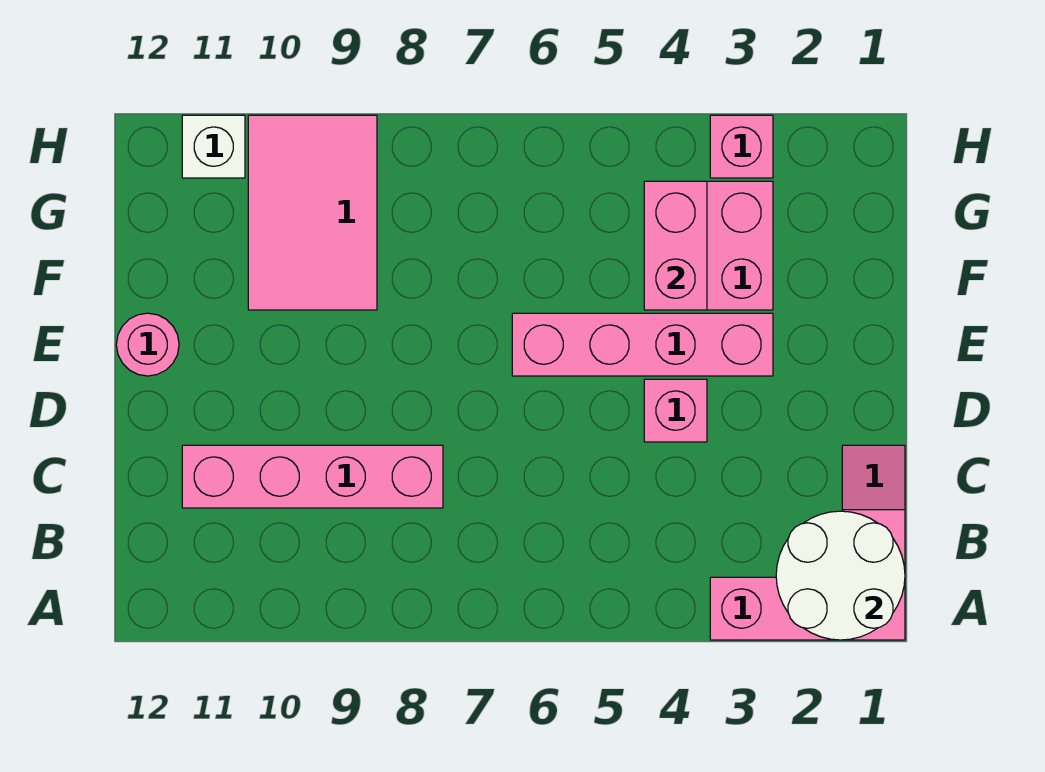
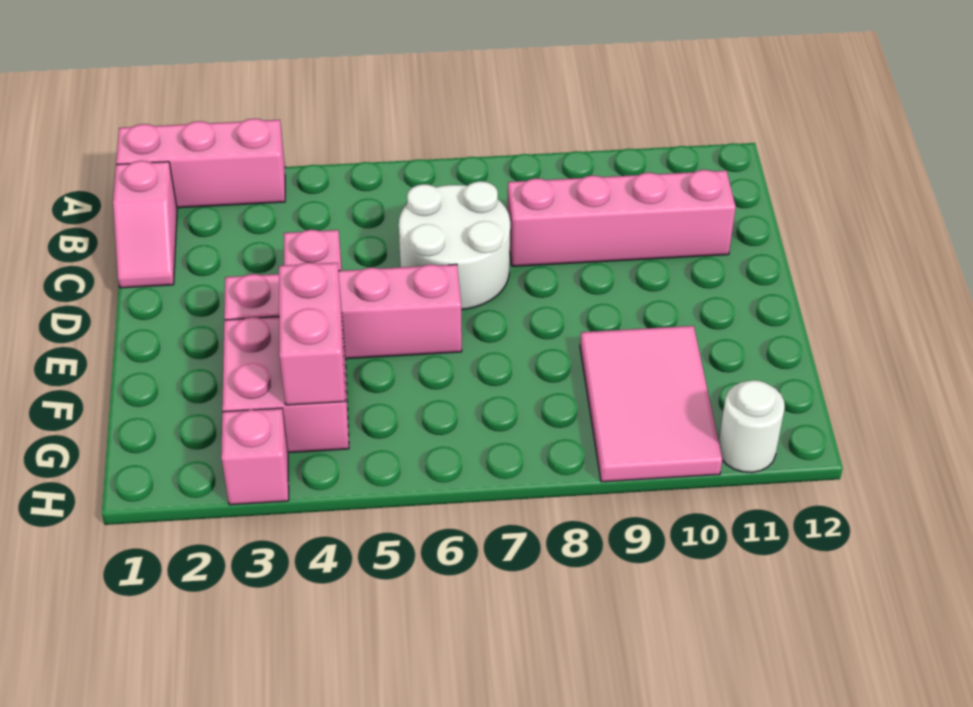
white 2x2 round brick [776,511,905,640] -> white 2x2 round brick moved to [399,181,510,310]
pink 1x1 round brick [116,313,179,376] -> none
white 1x1 brick [182,115,245,178] -> white 1x1 round brick [719,380,785,473]

